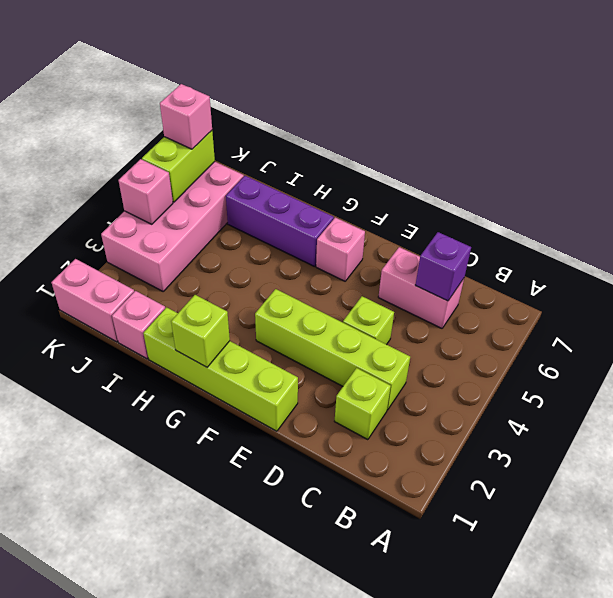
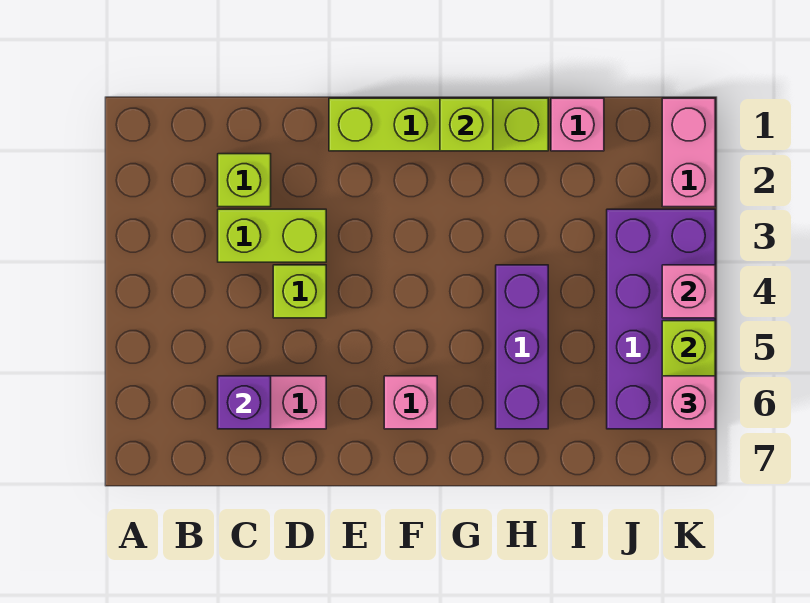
lime 1x4 brick [255,289,410,410] -> lime 1x2 brick [218,209,326,262]
purple 1x3 brick [226,176,334,267] -> purple 1x3 brick turned to [496,265,548,429]
pink 1x2 brick [51,259,134,342] -> pink 1x2 brick turned to [662,98,715,207]
pink 2x4 brick [101,162,244,291] -> purple 2x4 brick [607,209,715,429]

